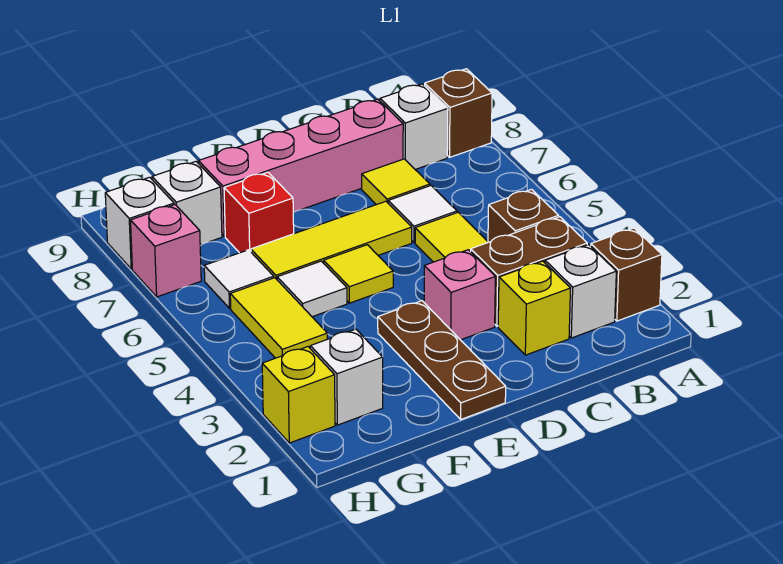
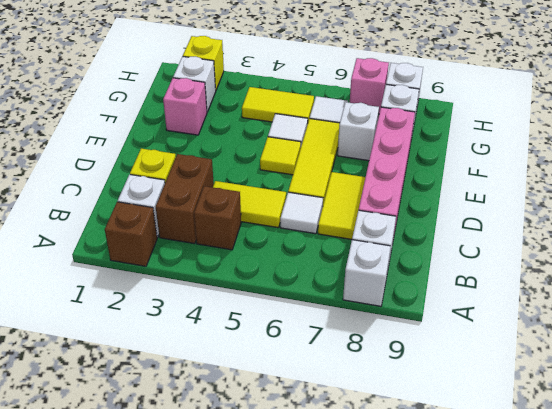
brown 1x1 brick [425,69,492,157] -> white 1x1 brick [343,240,391,306]
yellow 1x1 tile [362,159,430,205] -> yellow 1x2 tile [318,172,365,239]
pink 1x1 brick [424,250,495,340] -> pink 1x1 brick moved to [163,78,207,135]
brown 1x3 plate [378,301,506,419] -> none
red 1x1 brick [224,172,294,253] -> white 1x1 brick [338,102,379,161]

